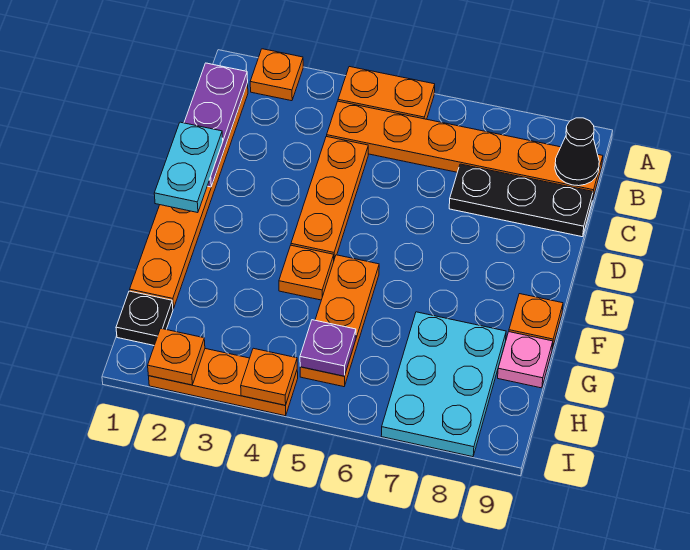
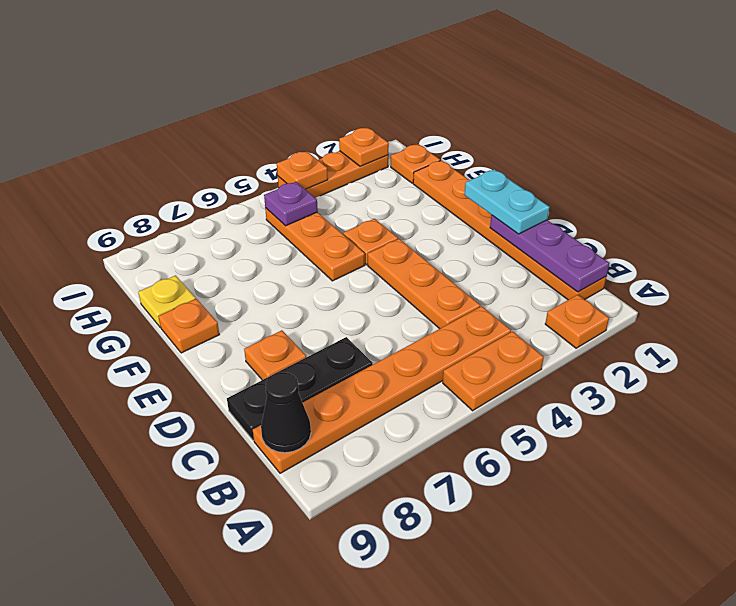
none -> orange 1x1 plate [244,330,306,380]
cyan 2x3 plate [381,312,506,457] -> none
pink 1x1 plate [498,332,553,388] -> yellow 1x1 plate [138,275,196,327]
black 1x1 plate [116,291,173,345] -> orange 1x1 plate [391,144,440,183]

